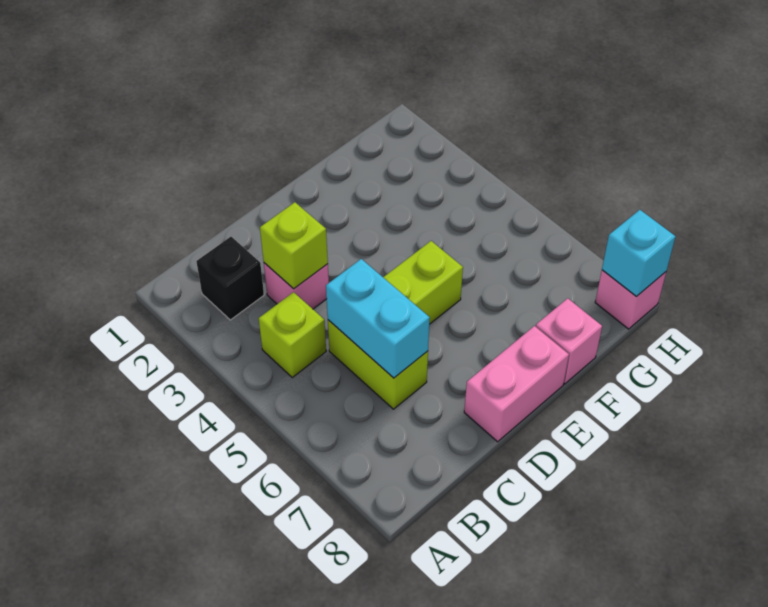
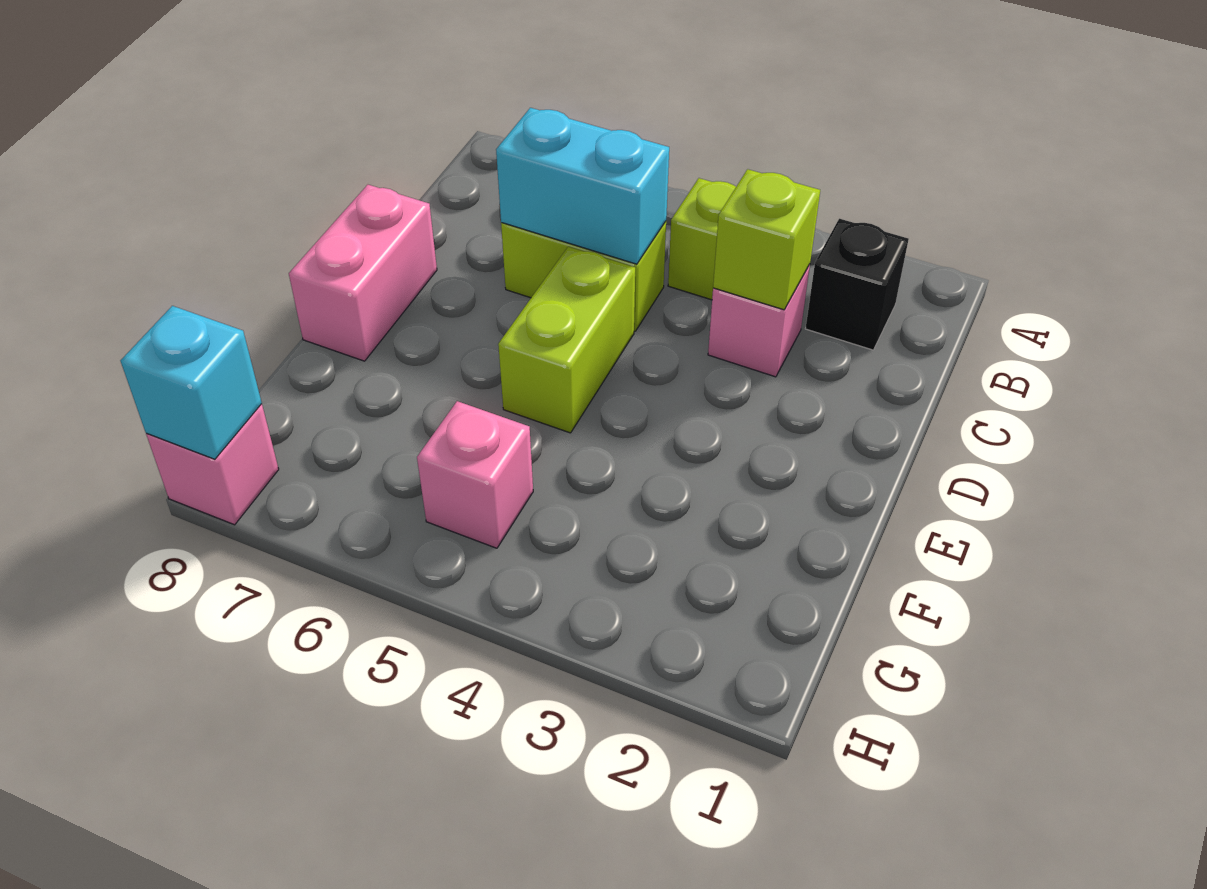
pink 1x1 brick [536,298,602,384] -> pink 1x1 brick moved to [417,401,533,548]

